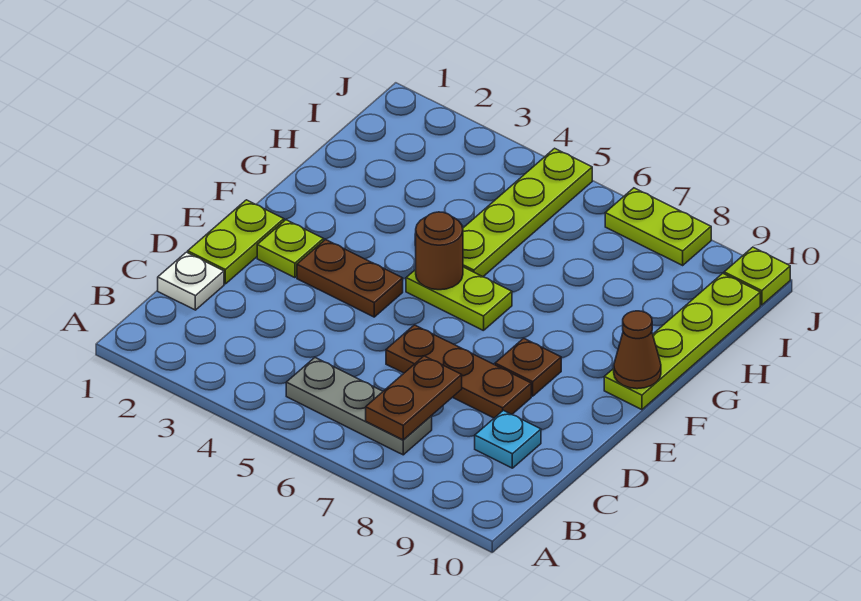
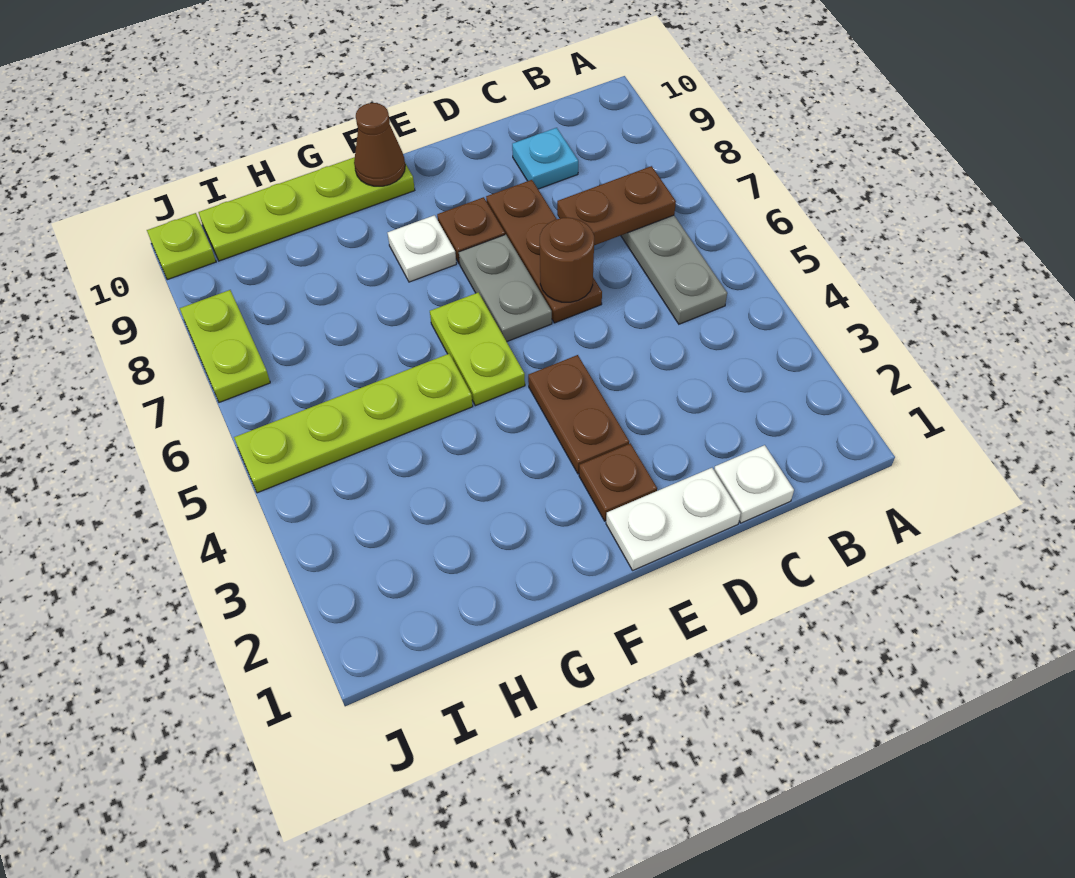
lime 1x2 plate [188,200,284,284] -> white 1x2 plate [606,468,741,570]
lime 1x1 plate [257,220,324,278] -> brown 1x1 plate [579,443,657,521]
none -> grey 1x2 plate [459,235,552,342]
brown 1x1 round brick [416,212,463,290] -> brown 1x1 round brick moved to [540,217,594,302]
none -> white 1x1 plate [388,215,456,282]

